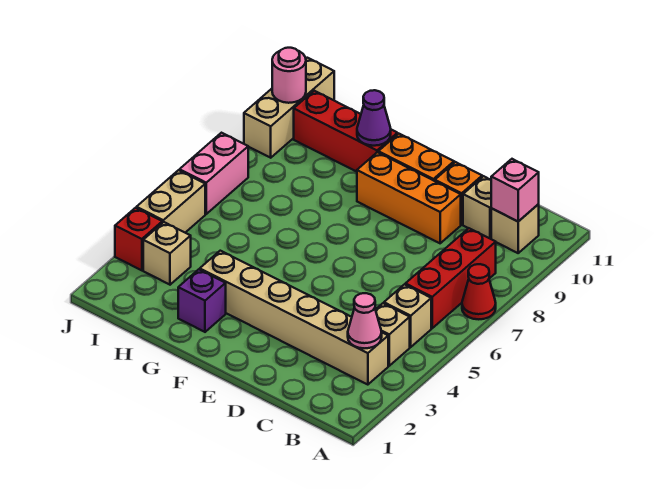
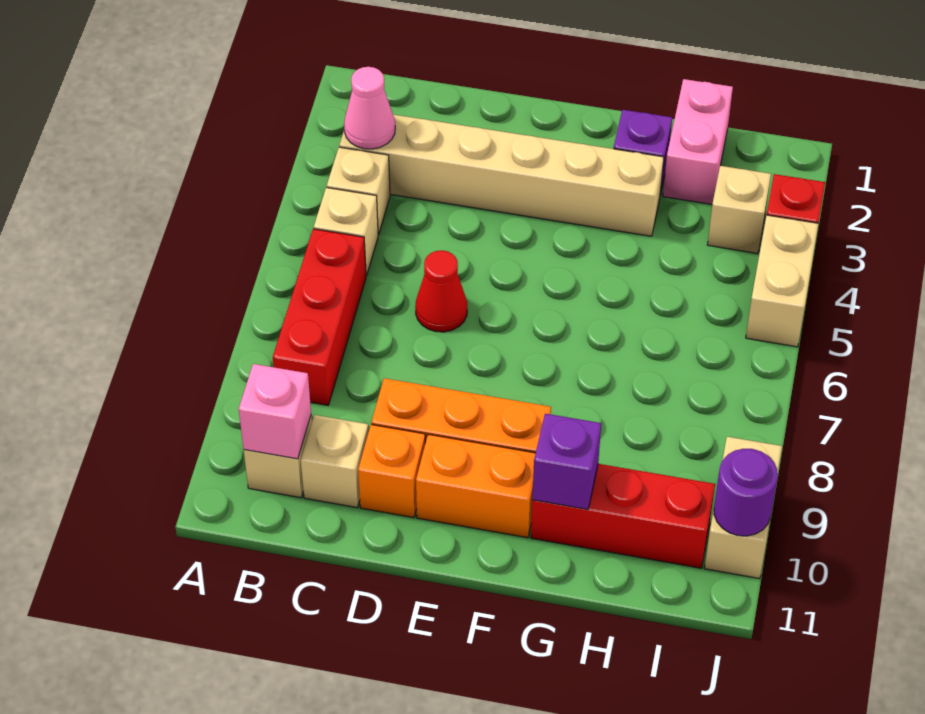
red 1x1 cone [462,264,496,319] -> red 1x1 cone moved to [415,250,467,332]
purple 1x1 cone [357,90,391,146] -> purple 1x1 brick [532,414,601,509]
pink 1x2 brick [179,133,248,214] -> pink 1x2 brick moved to [663,79,733,204]
tan 1x3 brick [244,58,334,158] -> tan 1x2 brick [704,437,782,579]
pink 1x1 round brick [272,48,306,103] -> purple 1x1 round brick [714,449,778,536]

